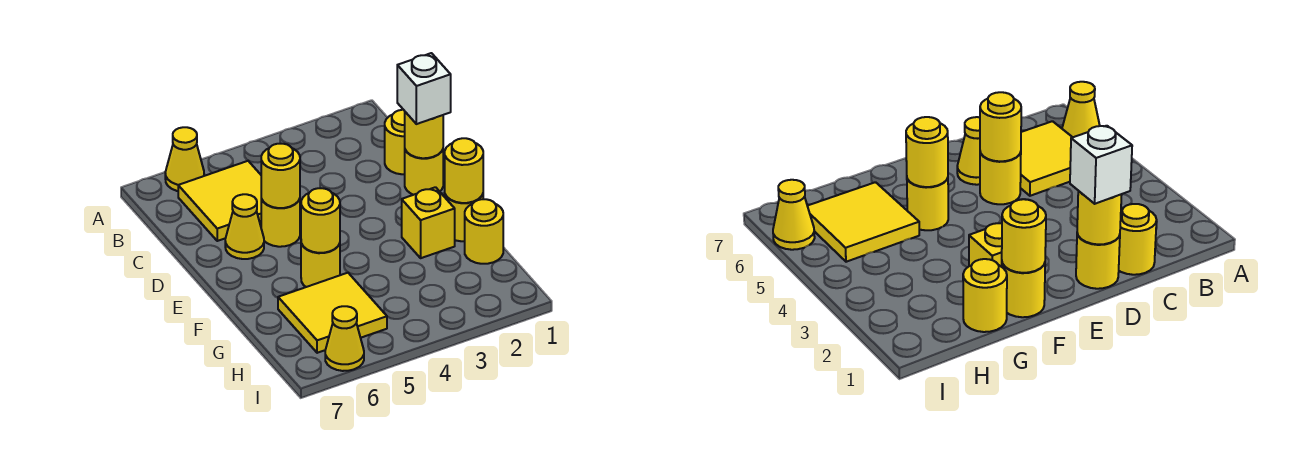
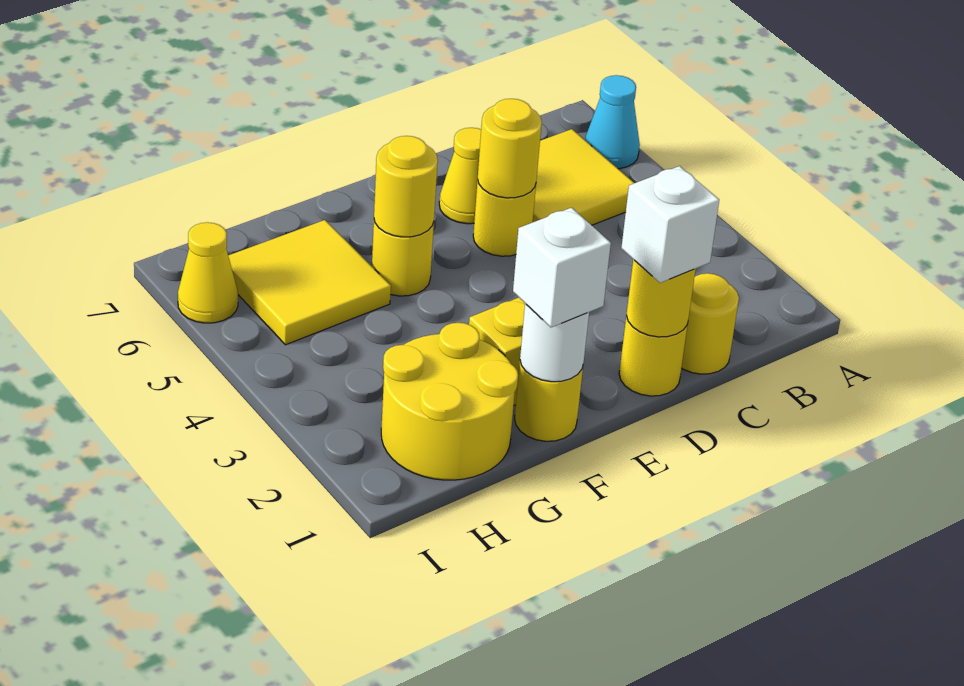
yellow 1x1 cone [165,127,204,191] -> cyan 1x1 cone [585,75,640,169]
yellow 1x1 round brick [445,138,483,203] -> white 1x1 round brick [520,304,589,382]
none -> white 1x1 brick [513,208,611,327]
yellow 1x1 round brick [465,199,503,264] -> yellow 2x2 round brick [381,323,518,480]

